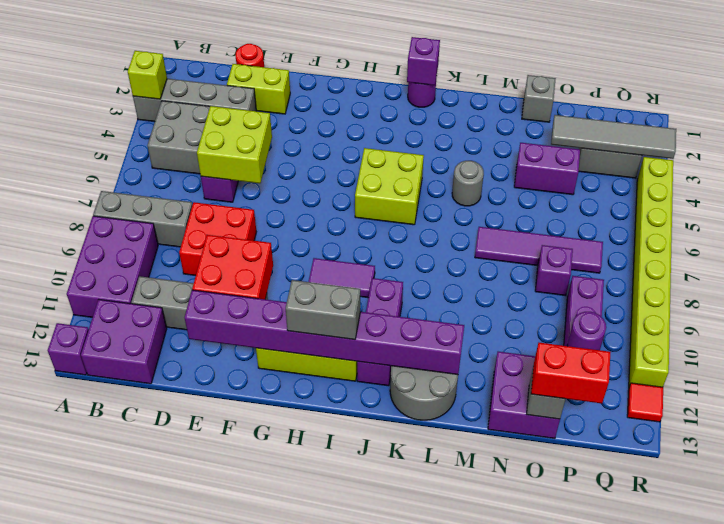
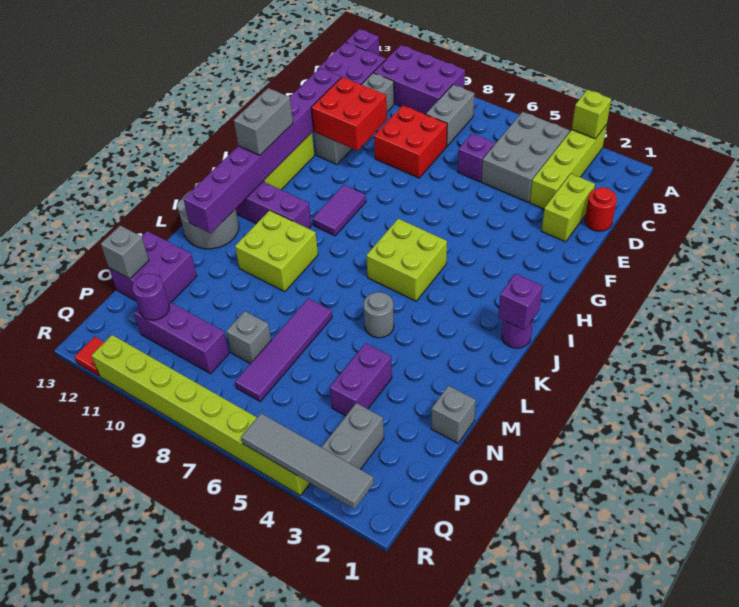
grey 1x4 brick [133,79,256,122] -> lime 1x4 brick [530,125,607,209]
grey 1x3 brick [93,191,192,247] -> grey 1x2 brick [426,85,475,146]
lime 2x2 brick [197,106,272,183] -> lime 2x2 brick moved to [235,210,318,292]
grey 1x4 tile [551,115,676,159] -> grey 1x4 tile turned to [241,413,374,509]
purple 1x1 brick [535,245,573,296] -> grey 1x1 brick [226,311,271,364]
red 1x2 brick [531,343,611,403] -> none

